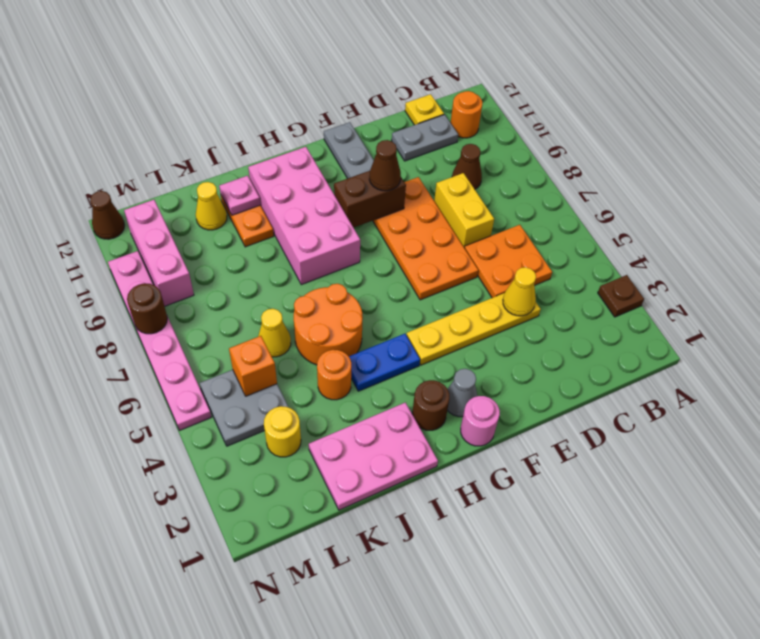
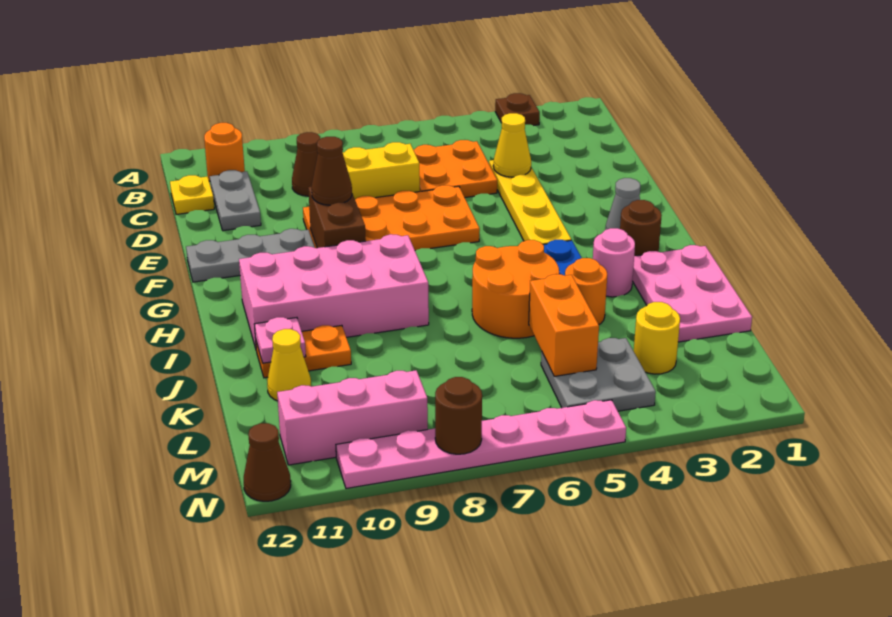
pink 1x1 round brick [461,396,500,446] -> pink 1x1 round brick moved to [593,228,635,297]
yellow 1x1 cone [258,309,291,357] -> none
orange 1x1 brick [229,336,277,396] -> orange 1x2 brick [529,274,599,376]

